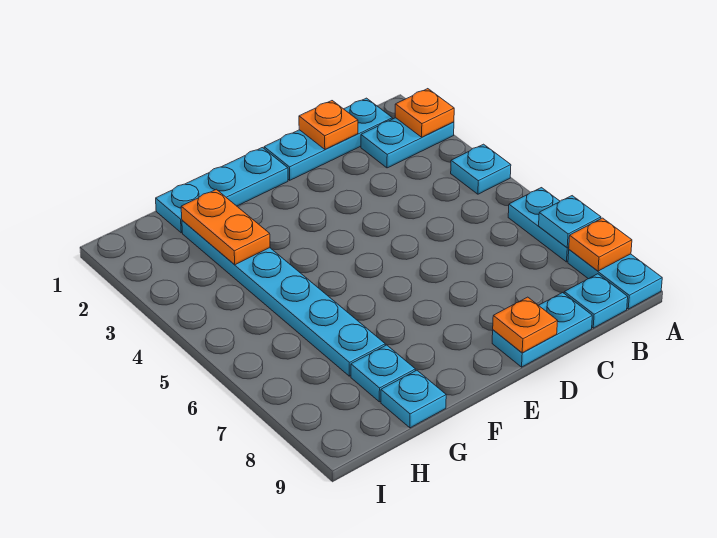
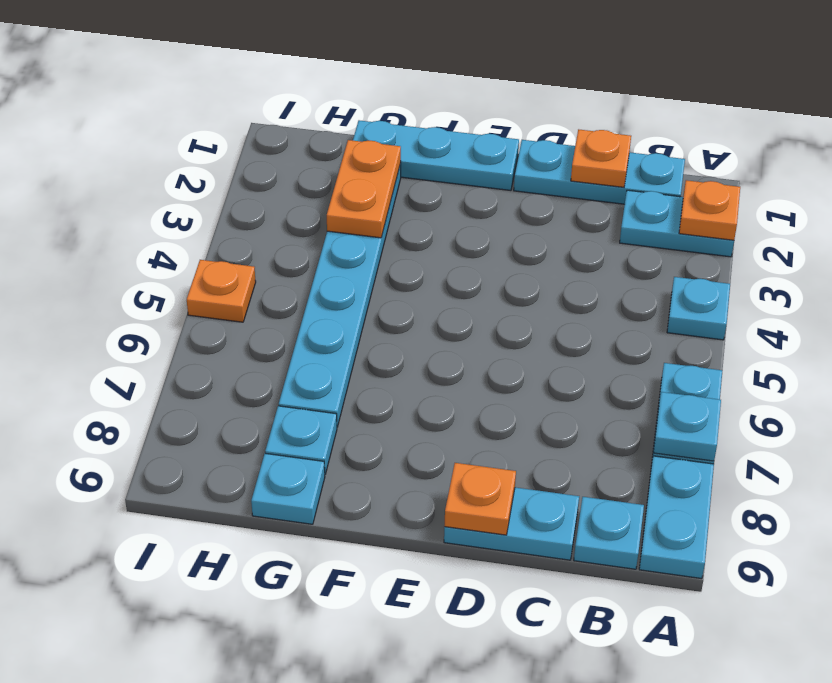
orange 1x1 plate [569,218,632,271] -> orange 1x1 plate moved to [187,260,256,322]

